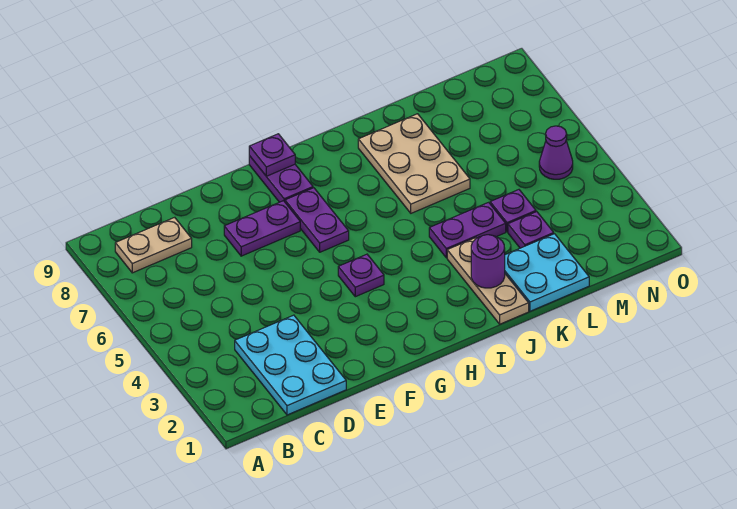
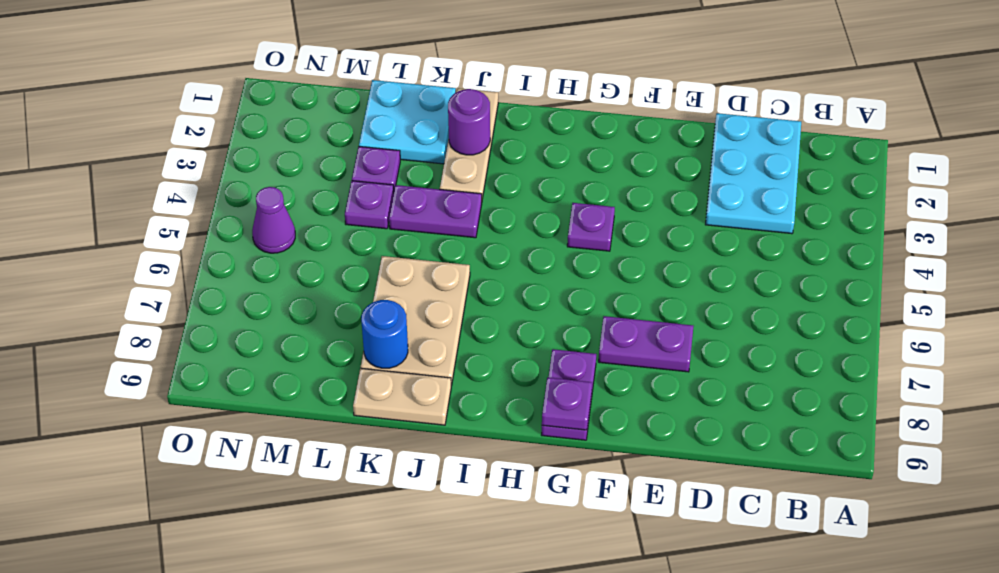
tan 1x2 plate [115,217,192,273] -> tan 1x2 plate moved to [353,368,451,425]
purple 1x2 plate [285,188,349,252] -> none
none -> blue 1x1 round brick [361,300,408,368]

